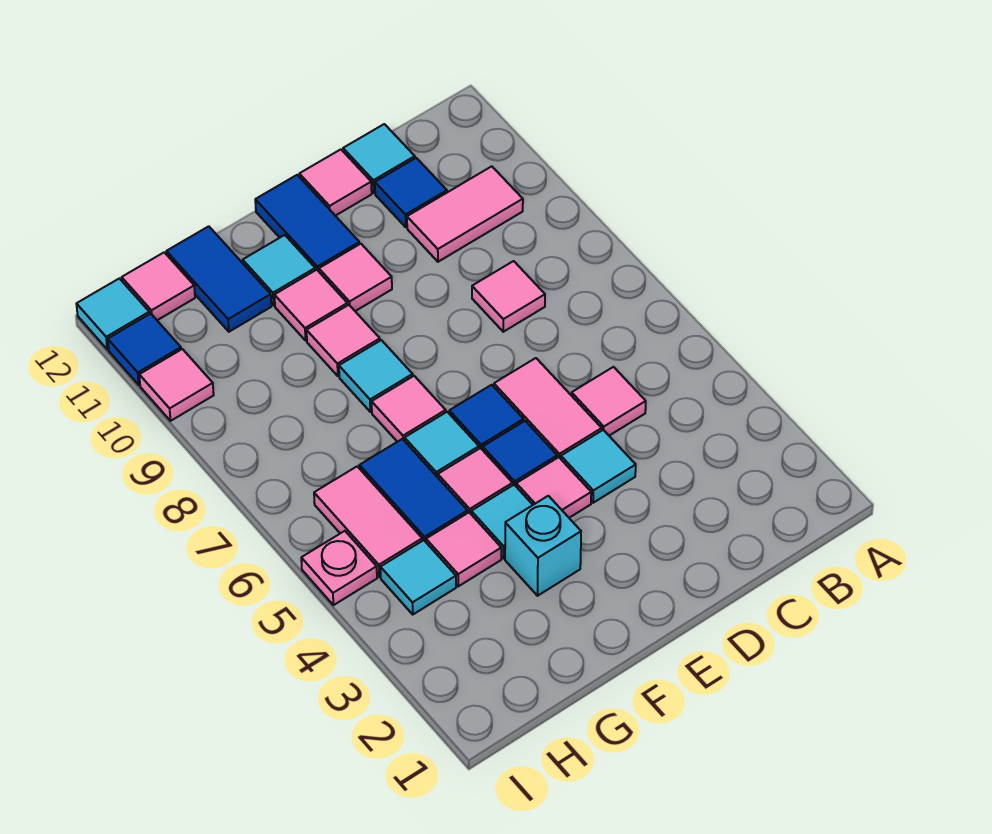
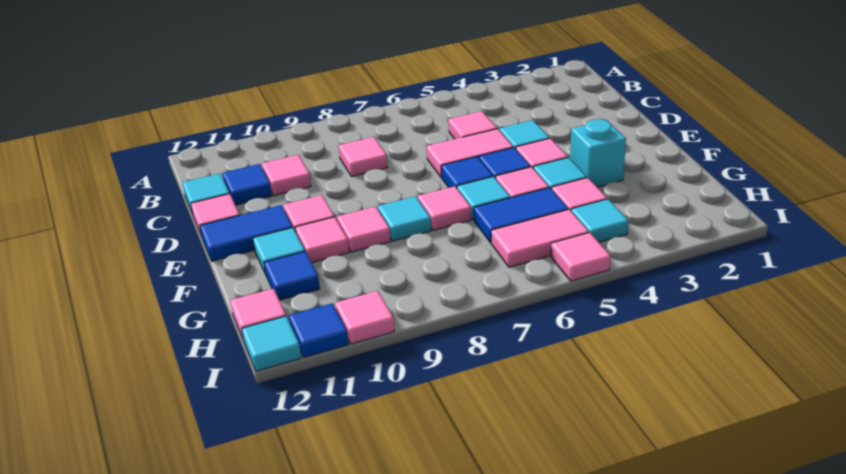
pink 1x2 tile [407,166,523,262] -> pink 1x1 tile [262,155,311,196]
blue 1x2 tile [166,226,271,332] -> blue 1x1 tile [264,251,320,300]
pink 1x1 plate [301,531,377,605] -> pink 1x1 tile [551,233,611,281]

